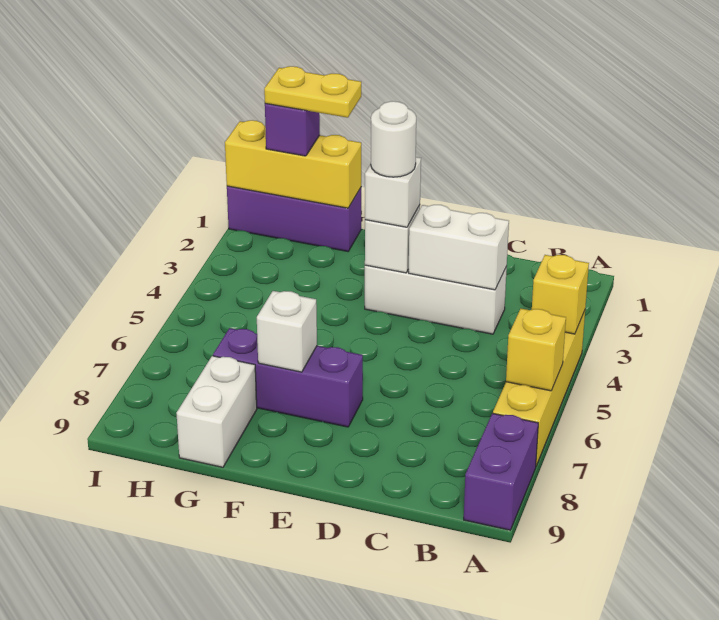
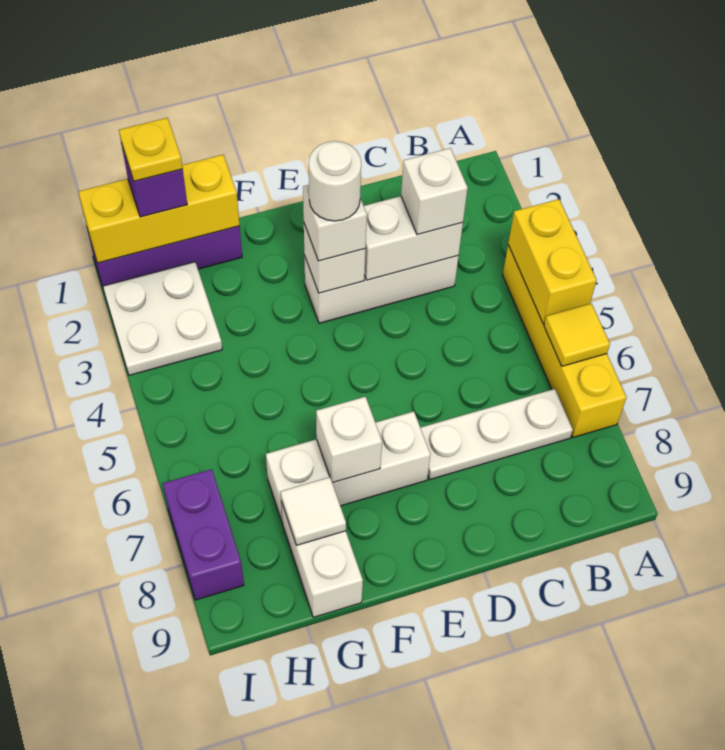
yellow 1x1 brick [532,255,589,334] -> yellow 1x2 brick [508,199,597,324]
yellow 1x1 brick [506,309,566,391] -> yellow 1x1 tile [544,303,610,366]
purple 1x2 brick [464,413,538,530] -> purple 1x2 brick moved to [163,469,244,600]
none -> white 1x3 plate [420,389,573,479]
none -> white 1x1 brick [401,148,468,235]
purple 1x3 brick [213,328,363,427] -> white 1x3 brick [266,411,430,523]
yellow 1x2 plate [264,66,361,118] -> yellow 1x1 plate [119,118,183,181]
none -> white 1x1 tile [281,477,346,545]
none -> white 2x2 plate [103,262,222,375]

